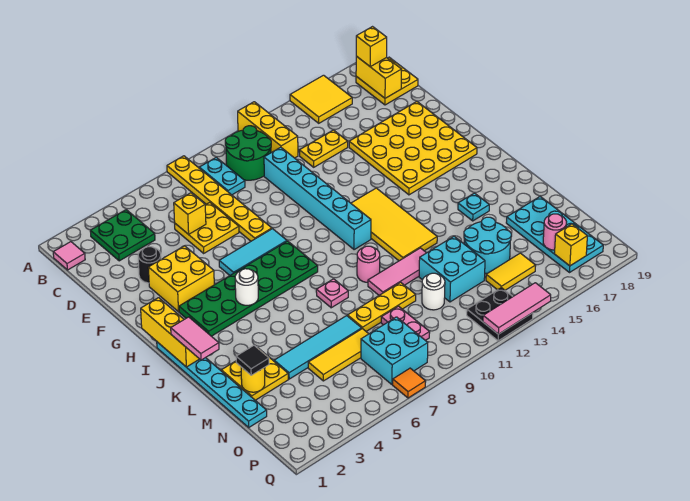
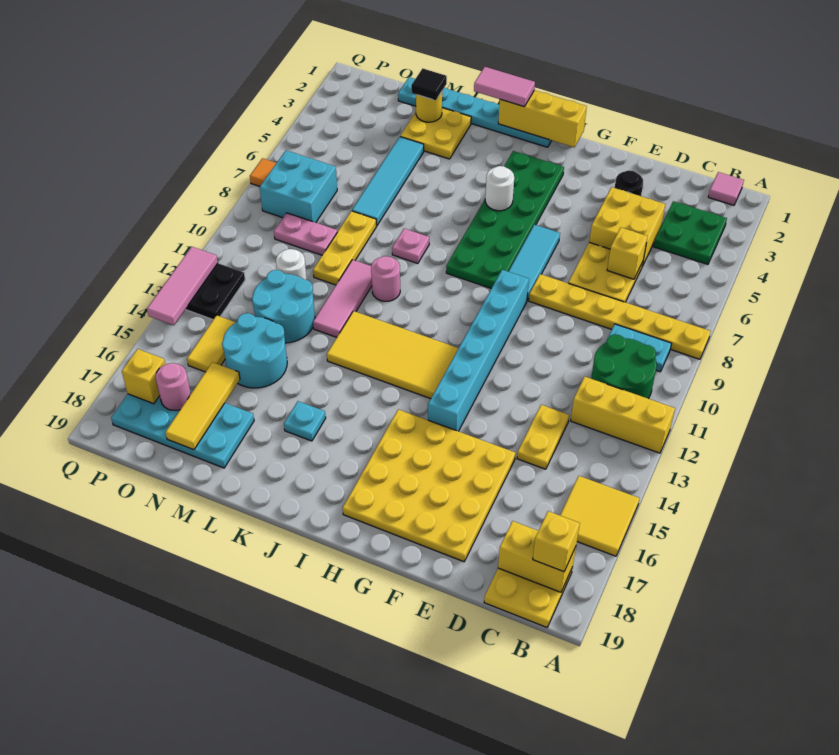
cyan 1x6 brick [264,147,371,250] -> cyan 1x6 brick turned to [428,270,529,431]
yellow 2x2 brick [148,246,214,312] -> yellow 2x2 brick moved to [589,187,665,266]
cyan 2x2 brick [419,236,485,302] -> cyan 2x2 round brick [252,270,315,343]
yellow 1x3 tile [308,329,368,381] -> yellow 1x3 tile moved to [165,362,240,450]

